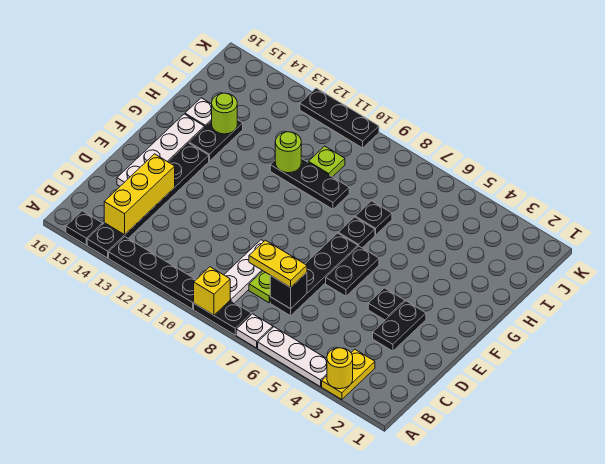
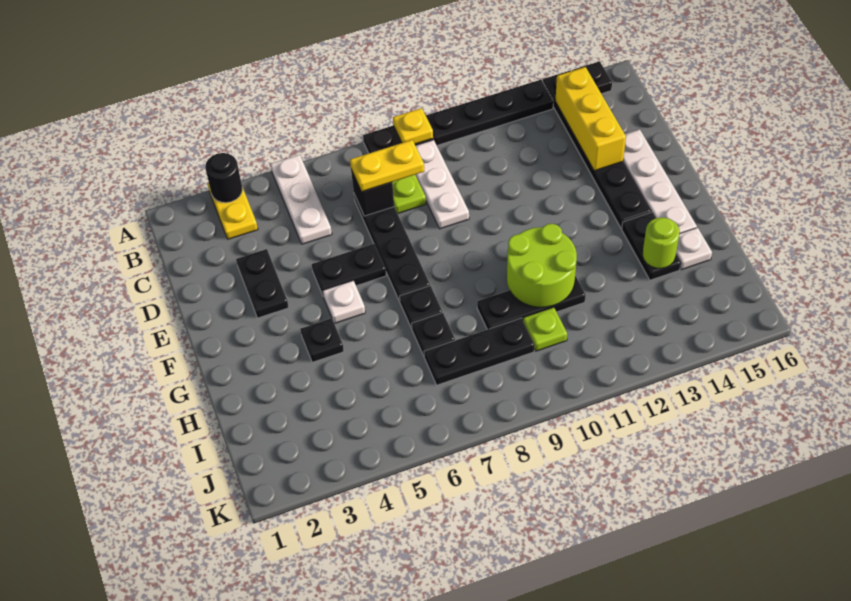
yellow 1x1 round brick [327,348,353,389] -> black 1x1 round brick [205,153,243,203]
white 1x3 plate [258,327,327,387] -> white 1x3 plate turned to [270,155,332,244]
white 1x1 plate [236,314,273,348] -> white 1x1 plate moved to [323,280,365,324]
yellow 1x1 brick [194,267,230,315] -> yellow 1x1 plate [393,108,433,144]
black 1x1 plate [368,288,405,320] -> black 1x1 plate moved to [301,318,344,362]
black 1x2 plate [326,246,379,296] -> black 1x2 plate turned to [312,244,386,295]
lime 1x1 round brick [275,132,301,173] -> lime 2x2 round brick [507,224,577,307]
black 1x3 plate [300,88,379,148] -> black 1x3 plate moved to [424,318,535,385]

